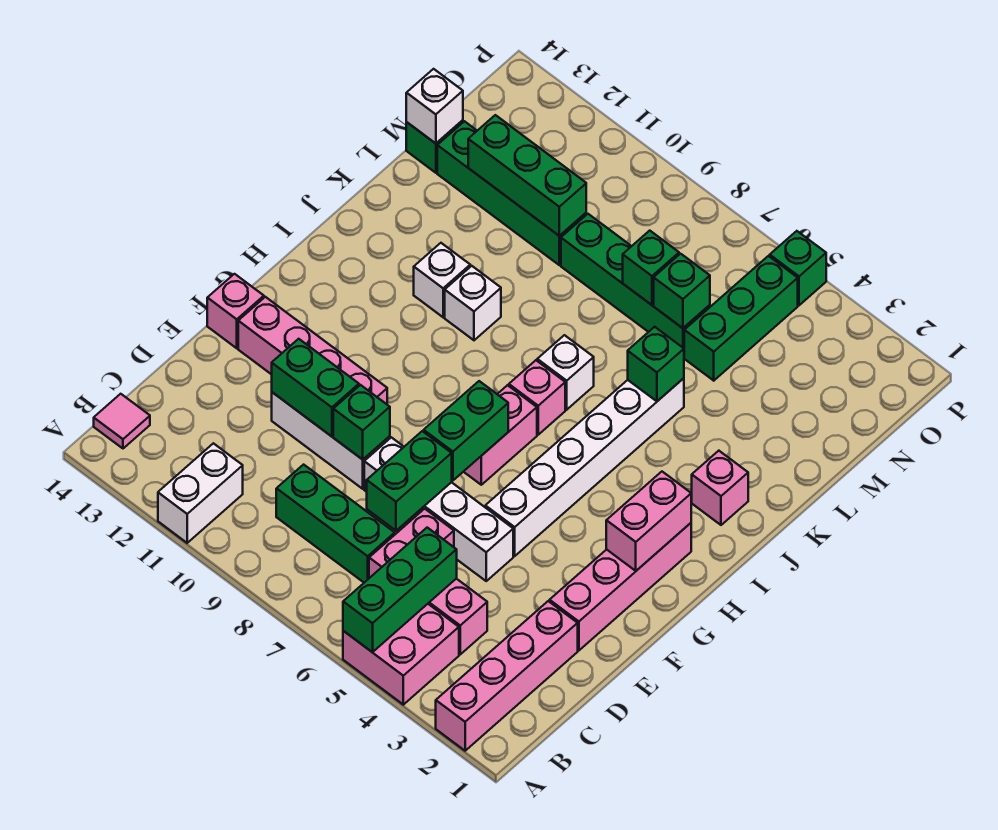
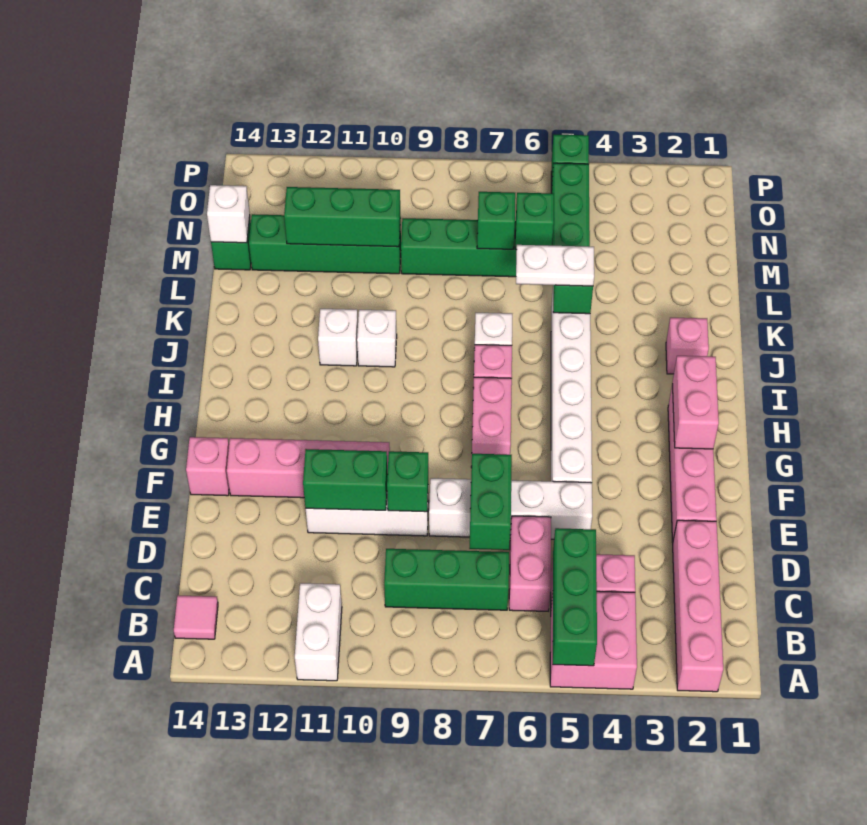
green 1x2 brick [424,381,508,480] -> none
none -> white 1x2 plate [516,245,594,286]

